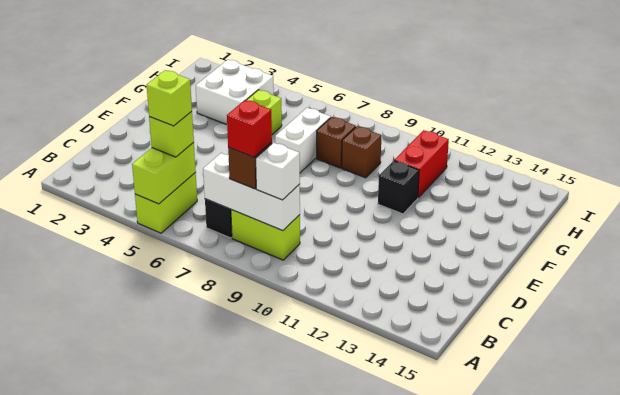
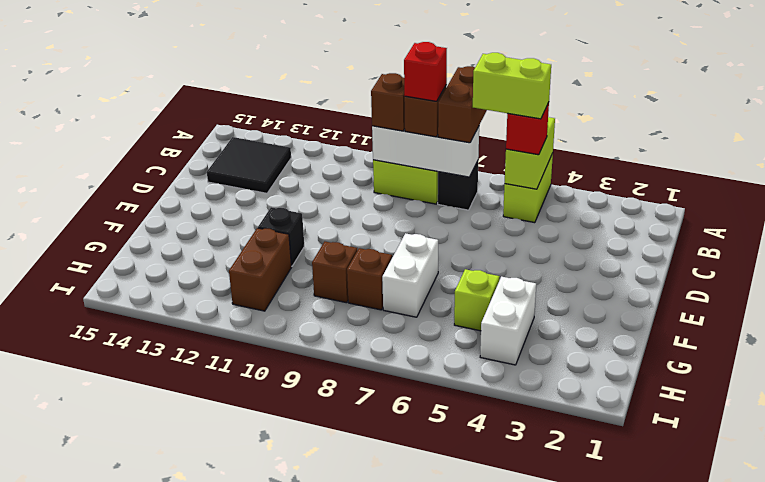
none -> brown 1x2 brick [438,66,487,143]
lime 1x1 brick [149,111,194,157] -> red 1x1 brick [506,102,549,155]
lime 1x1 brick [147,70,192,126] -> lime 1x2 brick [473,53,551,119]
white 1x1 brick [256,143,300,200] -> brown 1x1 brick [371,73,405,131]
none -> black 2x2 tile [207,137,291,193]
white 2x2 brick [196,60,274,125] -> white 1x2 brick [480,277,536,365]
red 1x2 brick [394,130,449,198] -> brown 1x2 brick [229,228,292,311]

